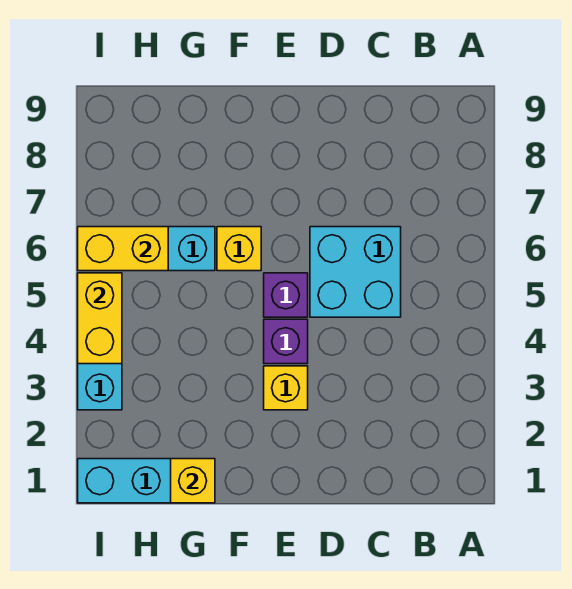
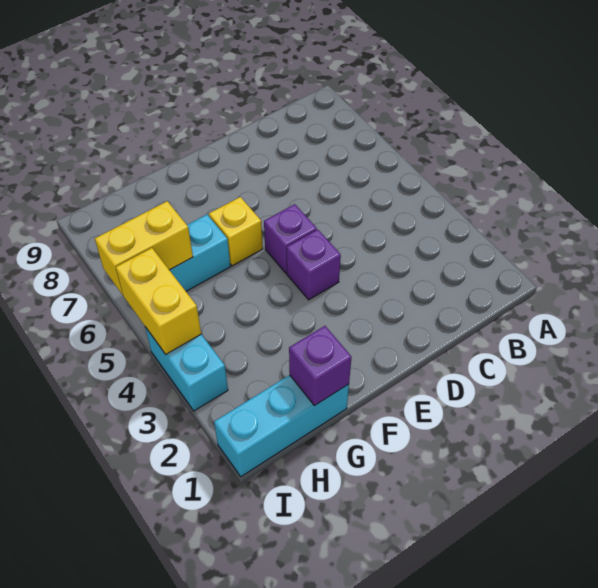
cyan 2x2 brick [310,227,401,317] -> none
yellow 1x1 brick [264,366,308,410] -> none
yellow 1x1 brick [171,459,215,503] -> purple 1x1 brick [289,326,351,406]

